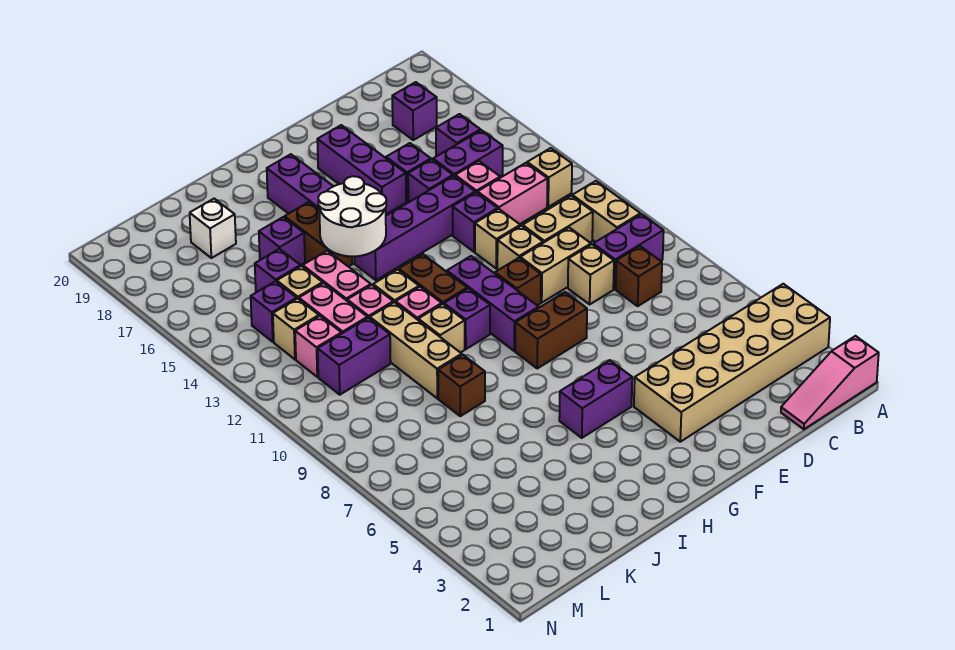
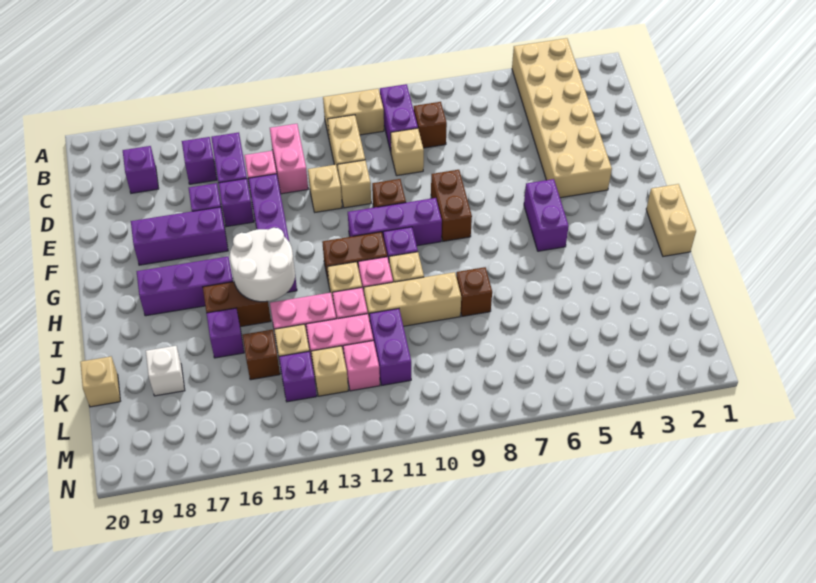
pink 1x3 slope [781,336,879,429] -> none
tan 1x1 brick [527,148,572,207] -> tan 1x1 brick moved to [80,357,120,407]
tan 1x2 brick [520,228,591,303] -> tan 1x2 brick moved to [646,184,696,256]
purple 1x1 brick [453,192,498,252] -> none
purple 1x1 brick [255,249,300,292] -> brown 1x1 brick [243,330,280,380]

